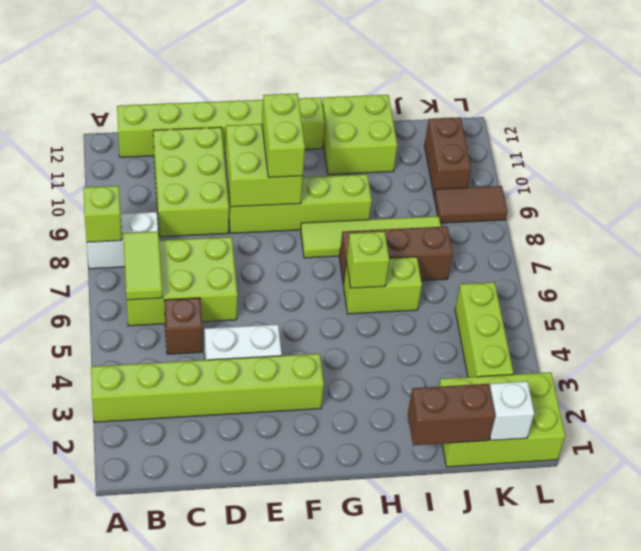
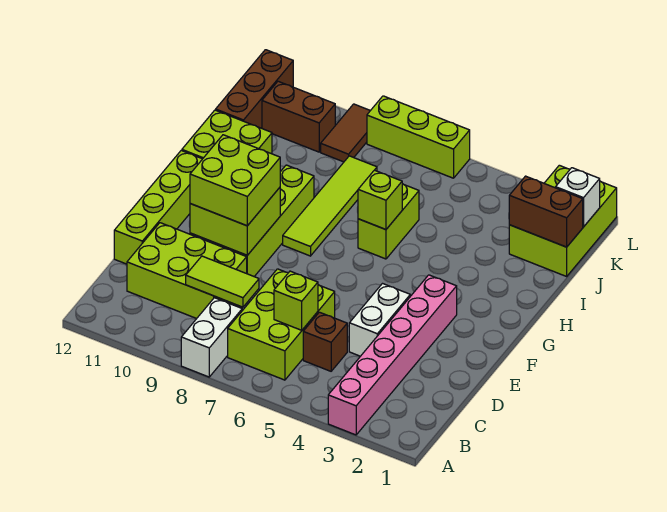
lime 1x6 brick [91,354,324,422] -> pink 1x6 brick [328,275,457,435]
lime 1x1 brick [83,186,122,242] -> lime 1x1 brick moved to [274,271,318,330]
lime 1x2 tile [123,231,163,300] -> lime 1x2 tile moved to [186,256,259,307]
lime 1x6 brick [117,97,325,157] -> lime 1x4 brick [114,151,202,264]
lime 1x2 brick [262,93,305,177] -> lime 2x2 brick [190,135,280,226]
brown 1x3 brick [339,226,453,284] -> brown 1x3 brick moved to [216,50,293,128]
brown 1x2 brick [408,384,495,445] -> brown 1x2 brick turned to [509,176,583,247]
lime 1x3 brick [455,282,514,377] -> lime 1x3 brick moved to [367,96,470,178]

